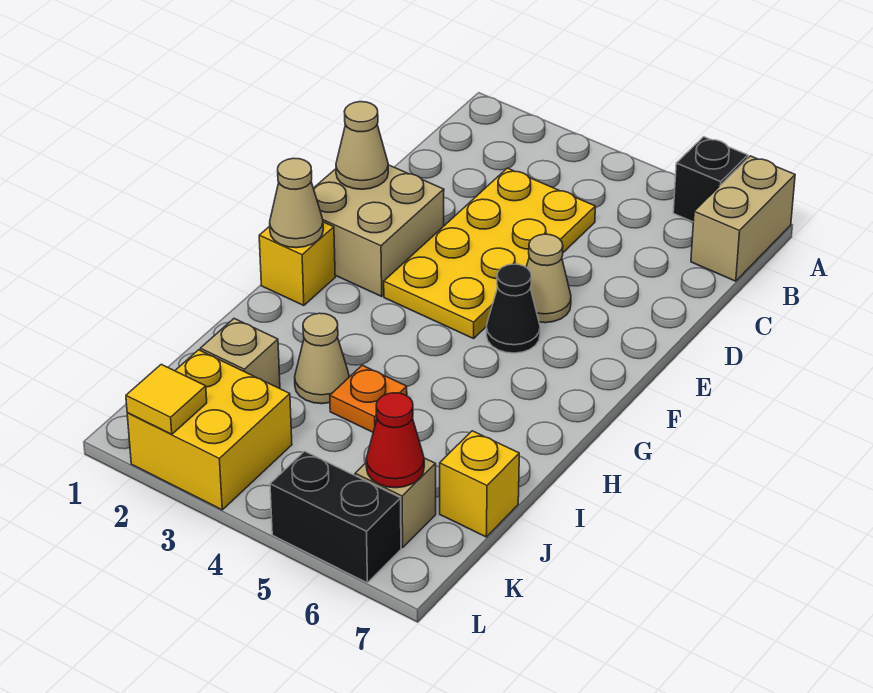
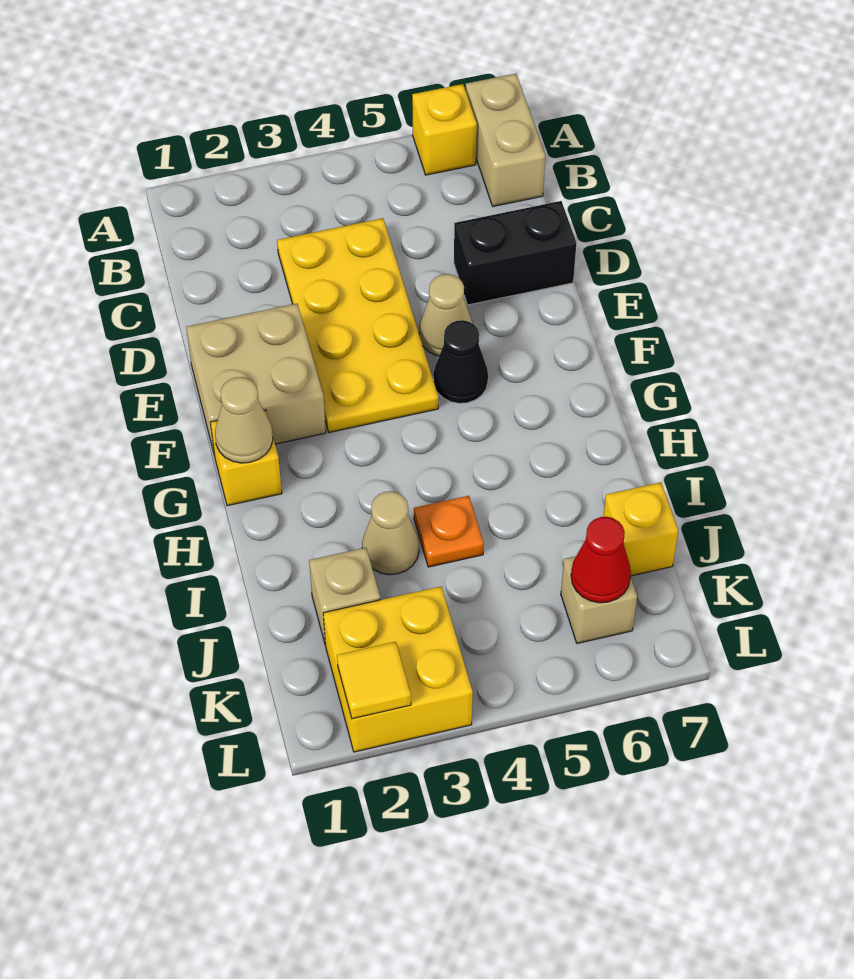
black 1x1 brick [673,137,748,222] -> yellow 1x1 brick [412,84,477,175]
tan 1x1 cone [336,102,388,189] -> none
black 1x2 brick [270,451,401,583] -> black 1x2 brick moved to [454,201,576,305]

